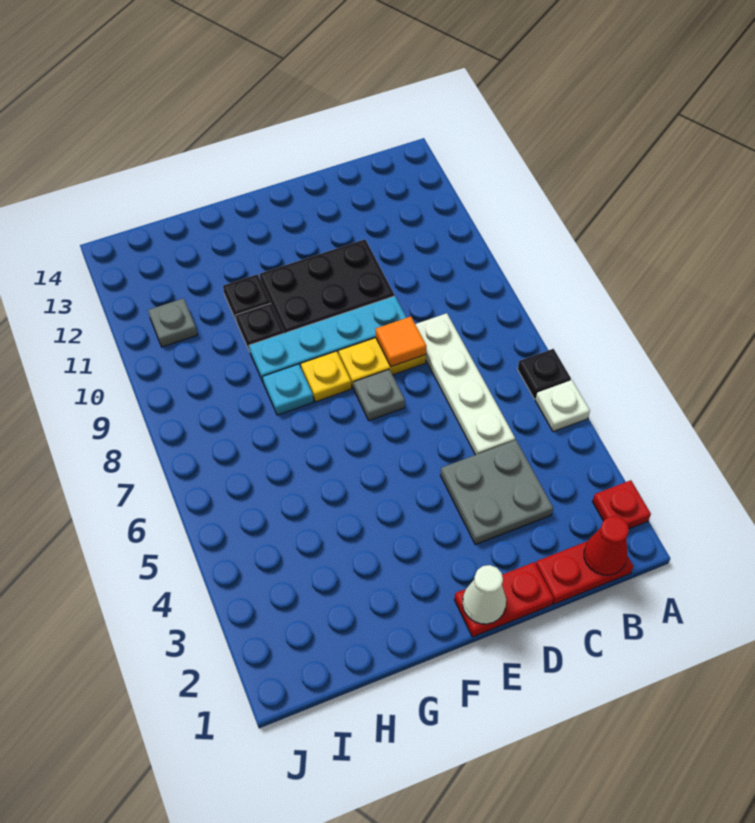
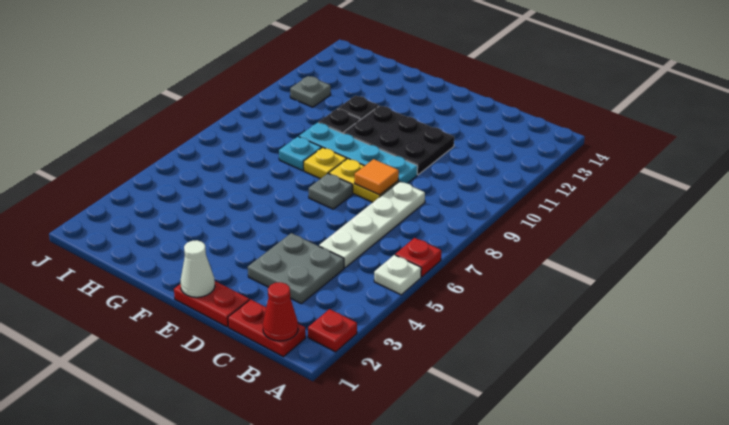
black 1x1 plate [518,349,571,399] -> red 1x1 plate [395,238,441,277]

